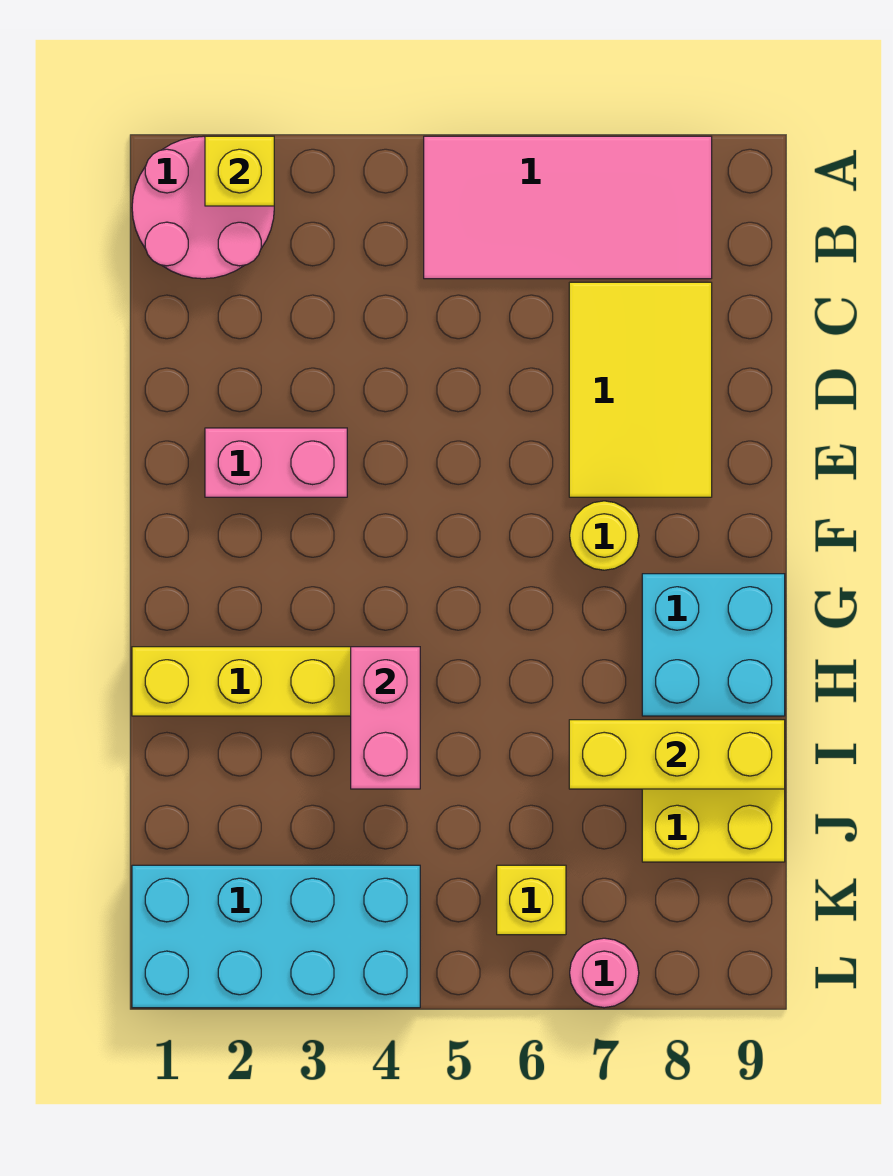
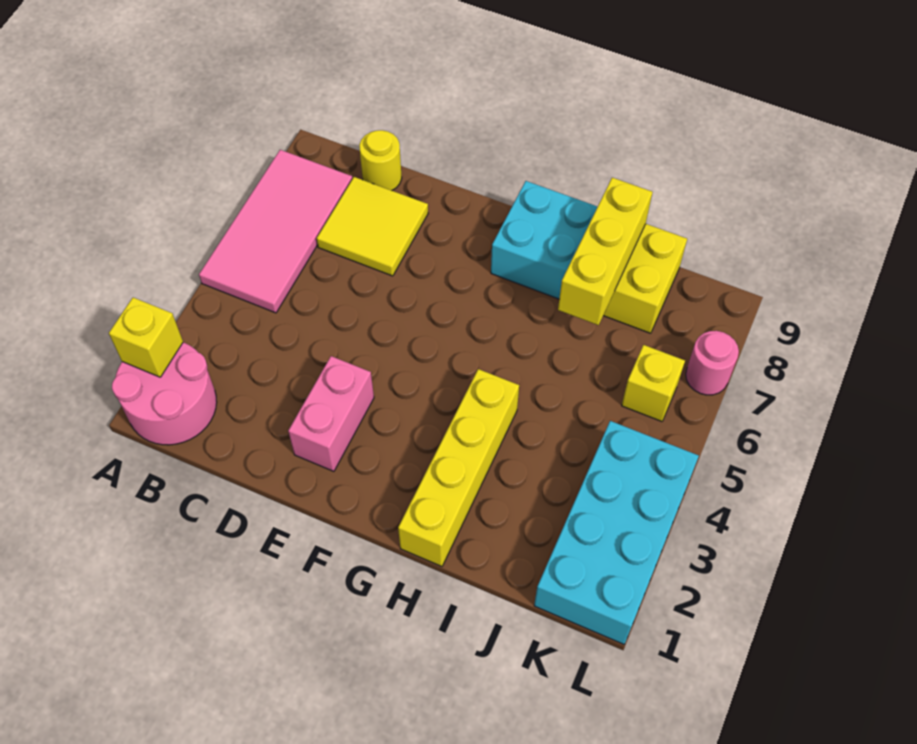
yellow 2x3 tile [569,282,712,497] -> yellow 2x2 tile [317,177,428,276]
yellow 1x1 round brick [570,501,639,570] -> yellow 1x1 round brick moved to [359,130,402,191]
pink 1x2 brick [351,647,420,789] -> none

